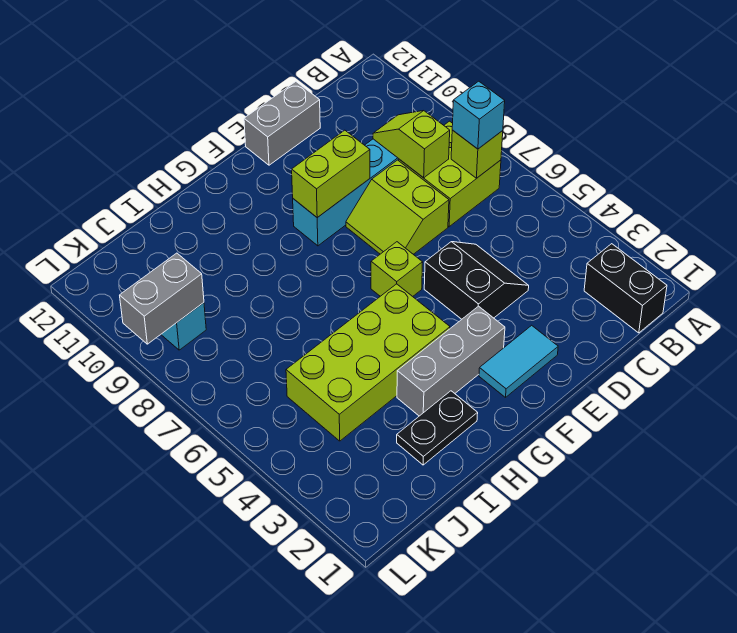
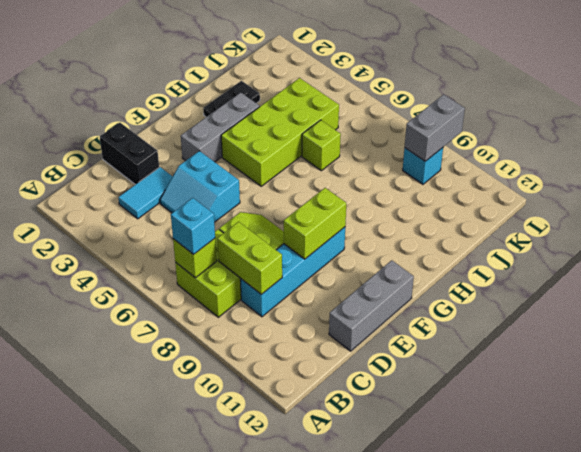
black 1x2 brick [584,244,667,333] -> black 1x2 brick moved to [100,123,159,185]
lime 1x2 slope [373,111,450,178] -> lime 1x2 brick [217,222,282,294]
black 2x2 slope [424,242,529,319] -> cyan 2x2 slope [160,151,240,222]
grey 1x2 brick [244,82,320,165] -> grey 1x3 brick [329,260,414,351]
cyan 1x2 tile [479,325,558,397] -> cyan 1x2 tile moved to [118,167,173,219]
lime 1x1 brick [371,242,423,296] -> lime 1x1 brick moved to [302,120,341,171]

